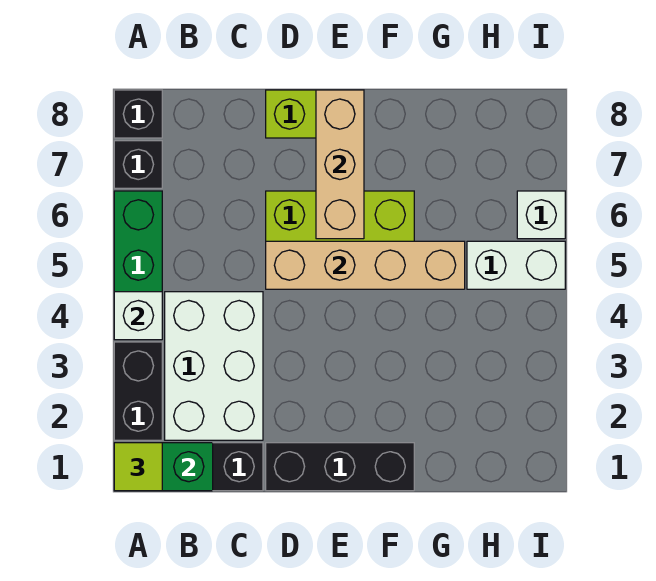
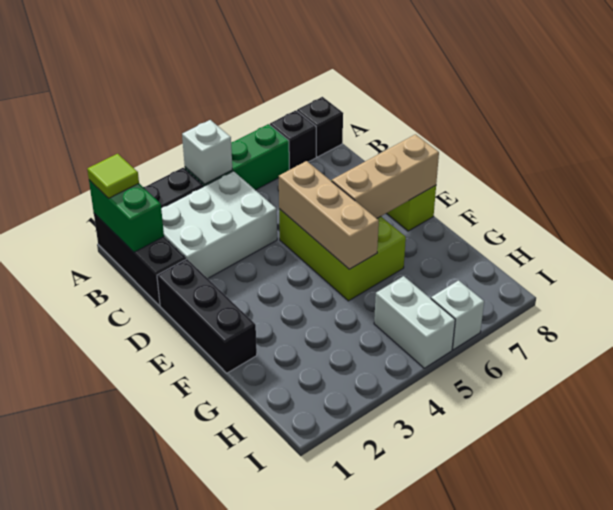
tan 1x4 brick [266,241,465,289] -> tan 1x3 brick [279,161,379,269]

